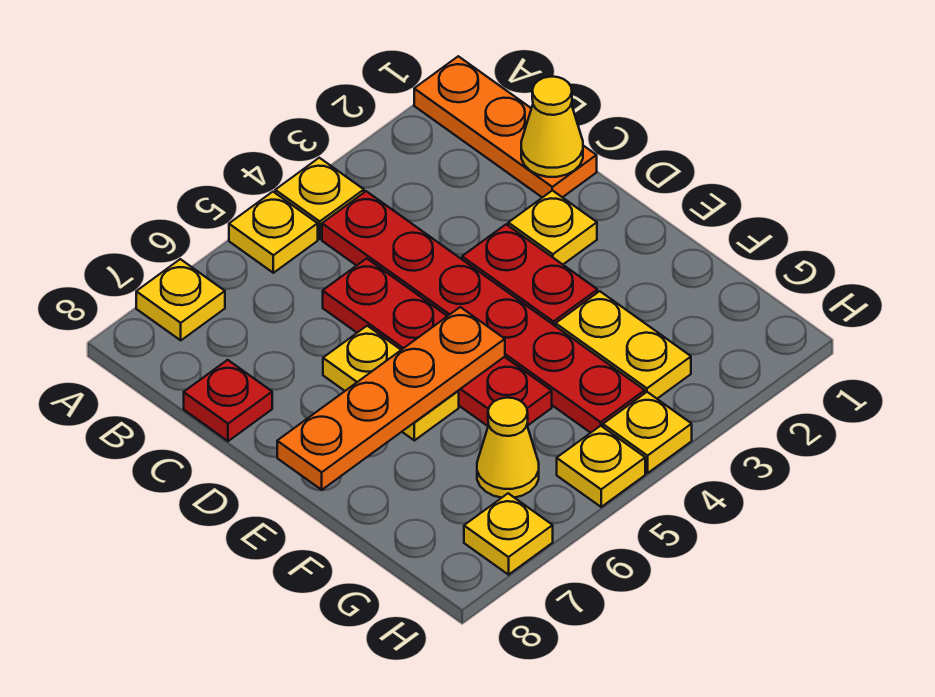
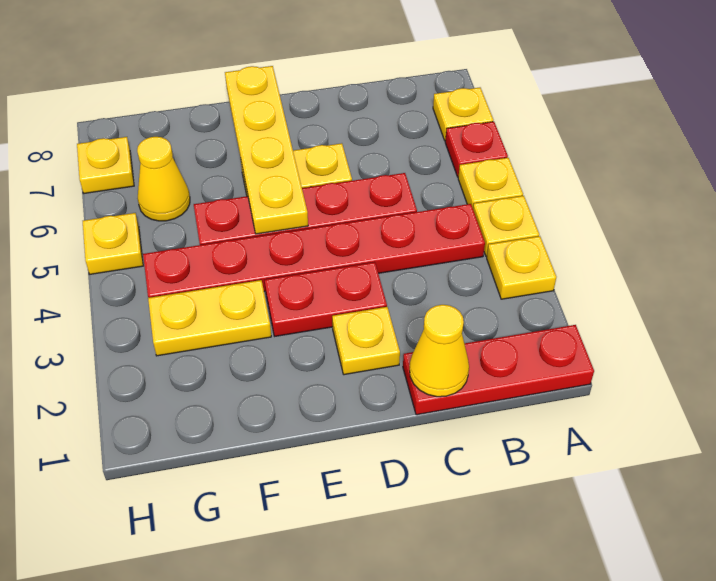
orange 1x3 plate [414,56,597,198] -> red 1x3 plate [403,325,594,415]
red 1x1 plate [184,360,272,441] -> red 1x1 plate moved to [445,122,508,177]
orange 1x4 plate [277,307,505,490] -> yellow 1x4 plate [225,66,308,234]
yellow 1x1 plate [603,392,692,473] -> yellow 1x1 plate moved to [487,236,556,299]

